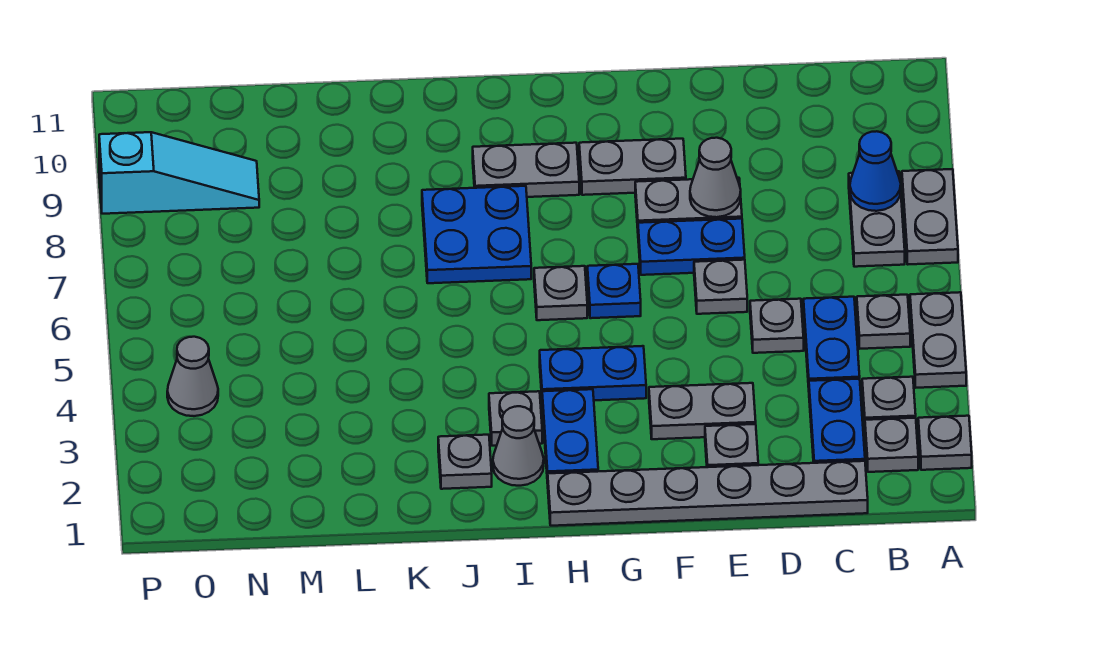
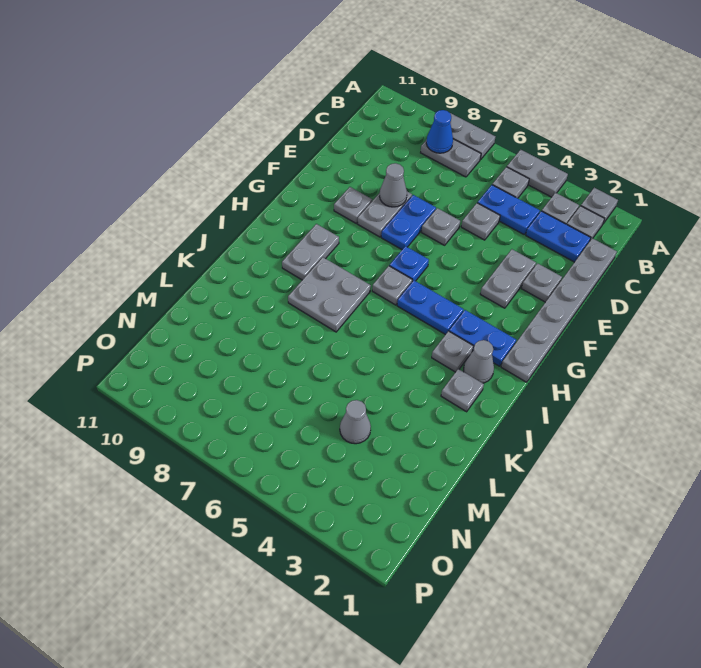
grey 1x2 plate [579,139,686,195] -> grey 1x1 plate [334,187,372,223]
blue 1x2 plate [540,346,646,400] -> blue 1x2 plate turned to [397,280,463,335]
blue 2x2 plate [422,186,531,283] -> grey 2x2 plate [288,257,371,332]
cyan 1x3 slope [99,132,259,214] -> none
grey 1x1 cone [167,337,218,416] -> grey 1x1 cone moved to [340,400,371,444]

